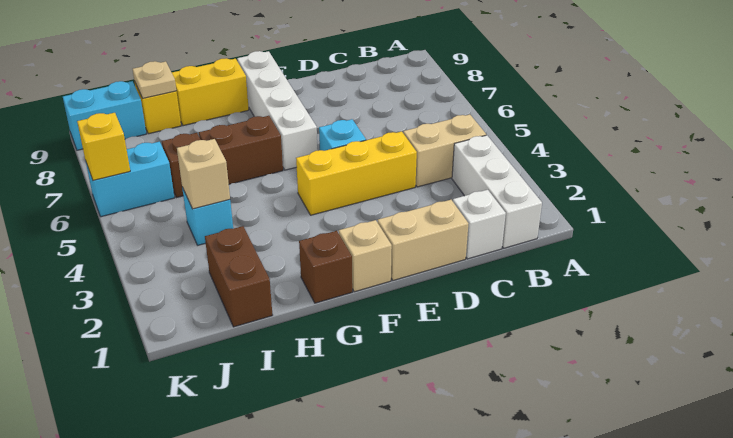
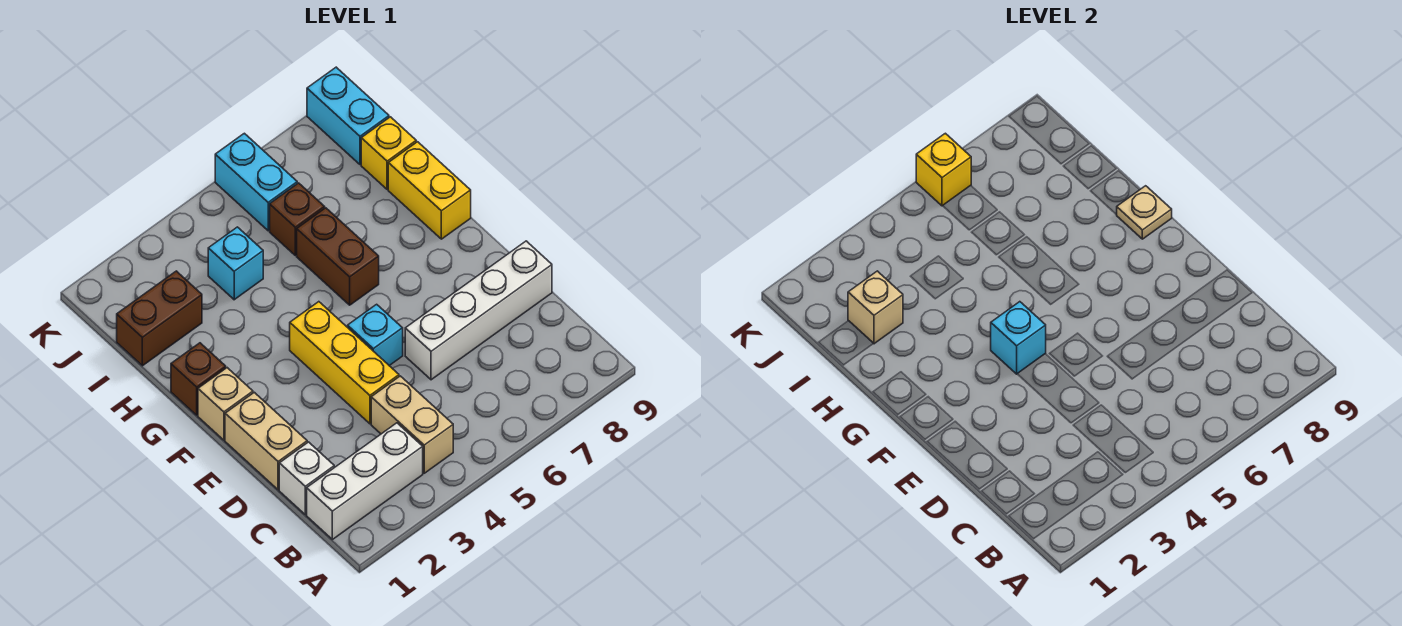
none -> cyan 1x1 brick [991,302,1046,374]
white 1x4 brick [237,51,318,170] -> white 1x4 brick moved to [405,241,552,380]
tan 1x1 brick [177,139,230,209] -> tan 1x1 brick moved to [848,271,903,344]
tan 1x1 plate [133,61,176,98] -> tan 1x1 plate moved to [1117,186,1172,239]

